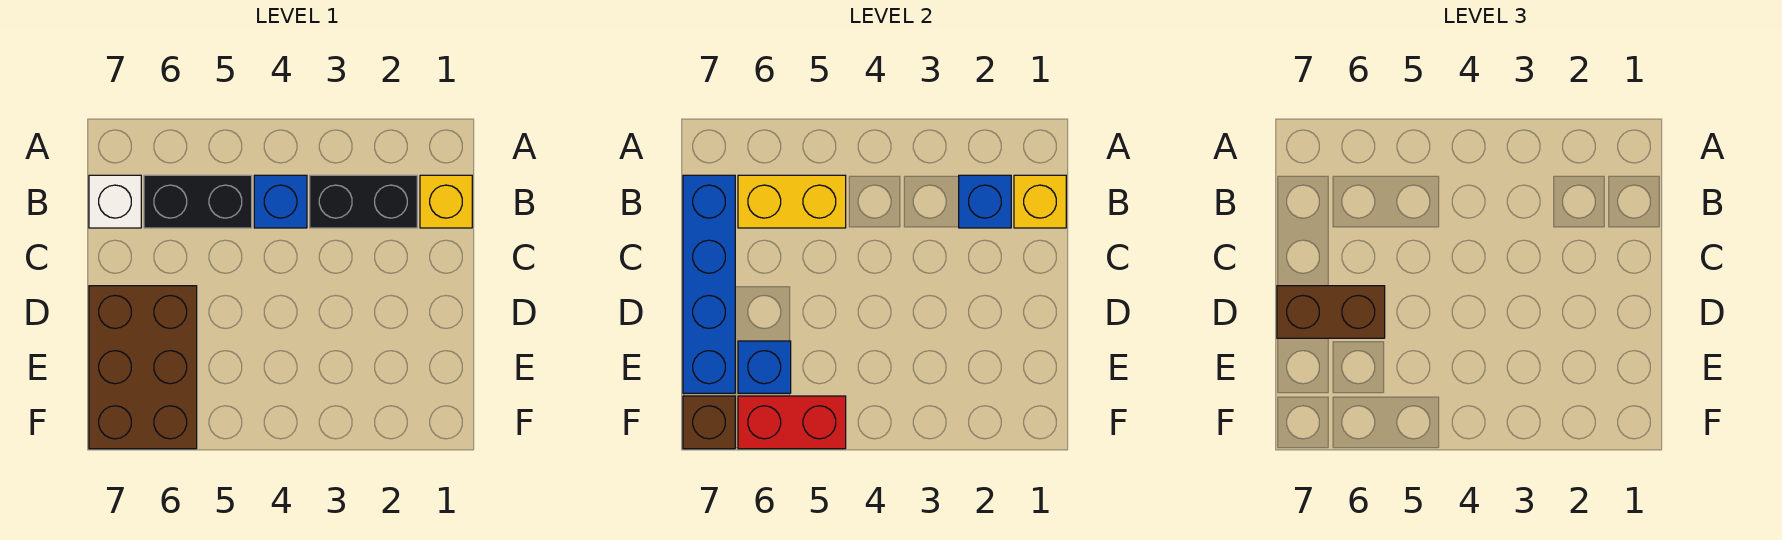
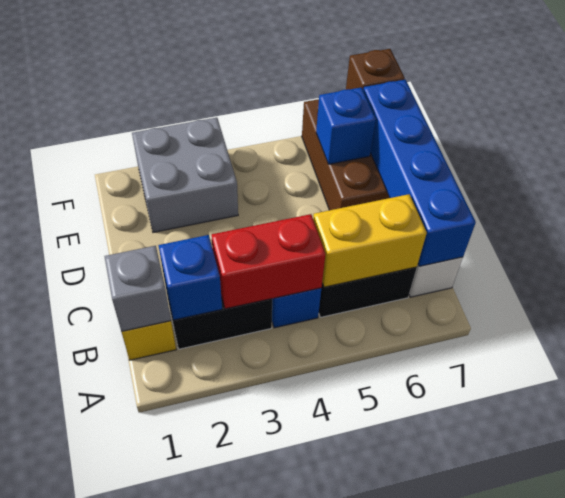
yellow 1x1 brick [1014,175,1066,228] -> grey 1x1 brick [105,246,171,332]
brown 1x2 brick [1277,286,1385,338] -> none
none -> grey 2x2 brick [132,118,238,232]
red 1x2 brick [738,396,846,449] -> red 1x2 brick moved to [211,214,326,309]

